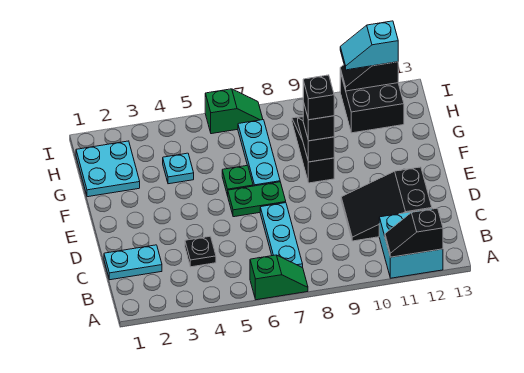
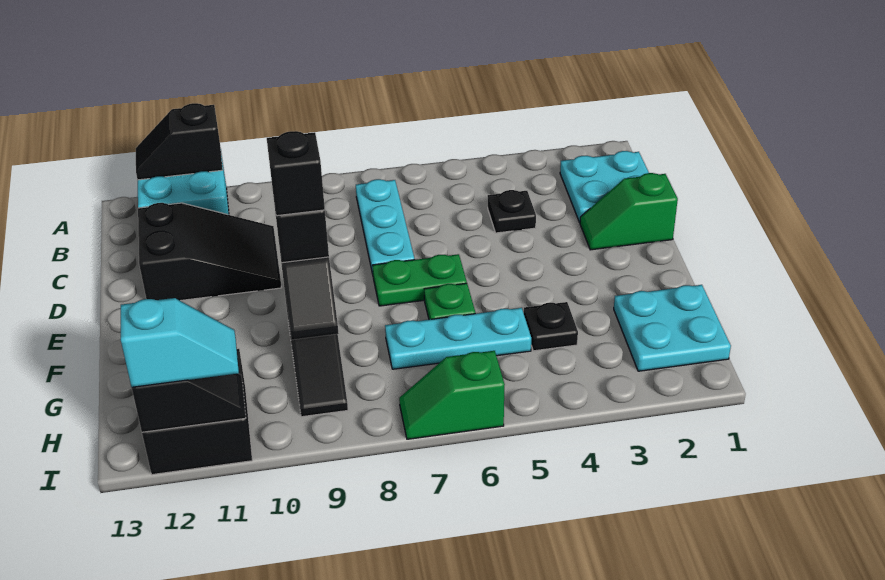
green 1x2 slope [250,255,308,300] -> green 1x2 slope moved to [580,173,678,250]
black 1x2 slope [385,208,443,257] -> black 1x2 slope turned to [136,103,223,180]
cyan 1x2 plate [104,245,162,280] -> cyan 2x2 plate [560,151,649,222]
cyan 1x3 plate [238,120,280,186] -> cyan 1x3 plate turned to [385,308,531,369]
cyan 1x1 plate [163,153,194,184] -> black 1x1 plate [524,302,578,351]

